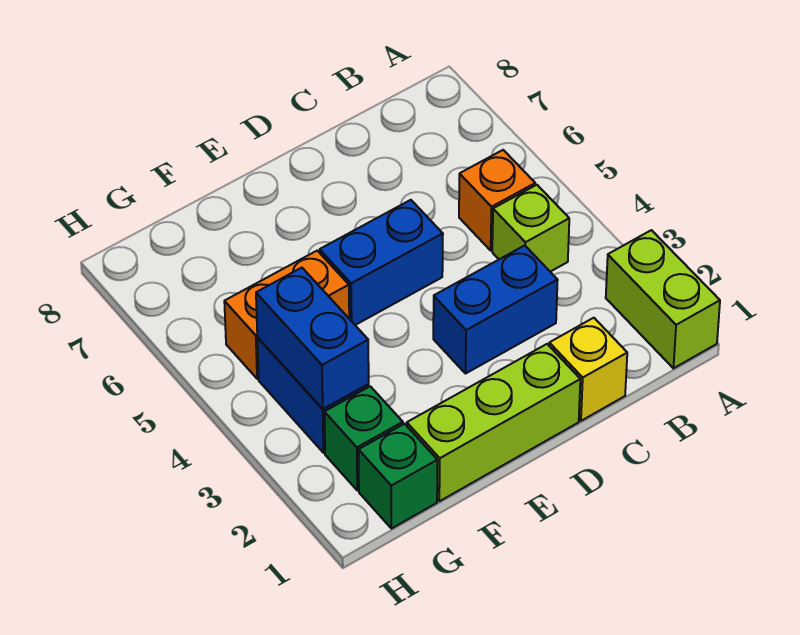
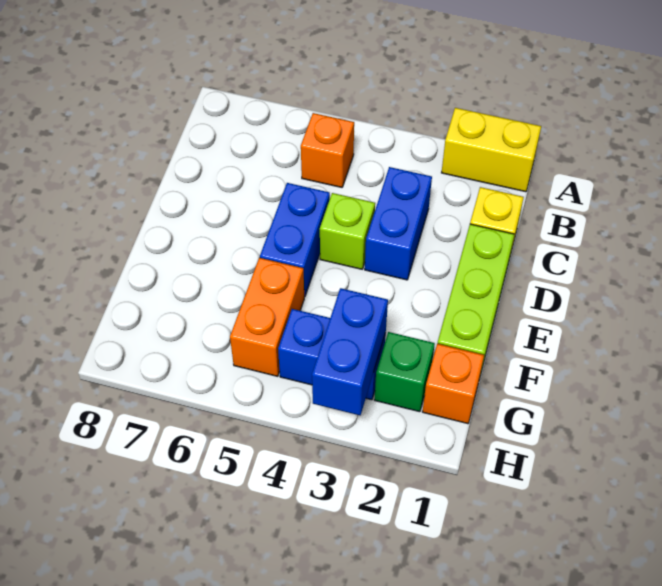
lime 1x2 brick [606,230,720,368] -> yellow 1x2 brick [442,108,541,192]
lime 1x1 brick [492,185,569,272] -> lime 1x1 brick moved to [320,193,375,269]
green 1x1 brick [359,424,437,529] -> orange 1x1 brick [422,344,484,424]
blue 1x2 brick [256,268,369,409] -> blue 1x2 brick turned to [312,288,388,415]

